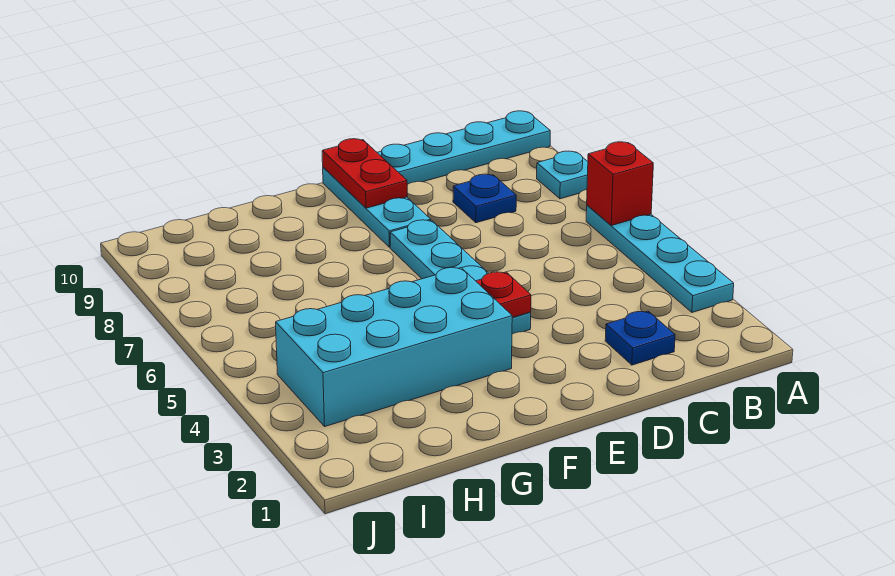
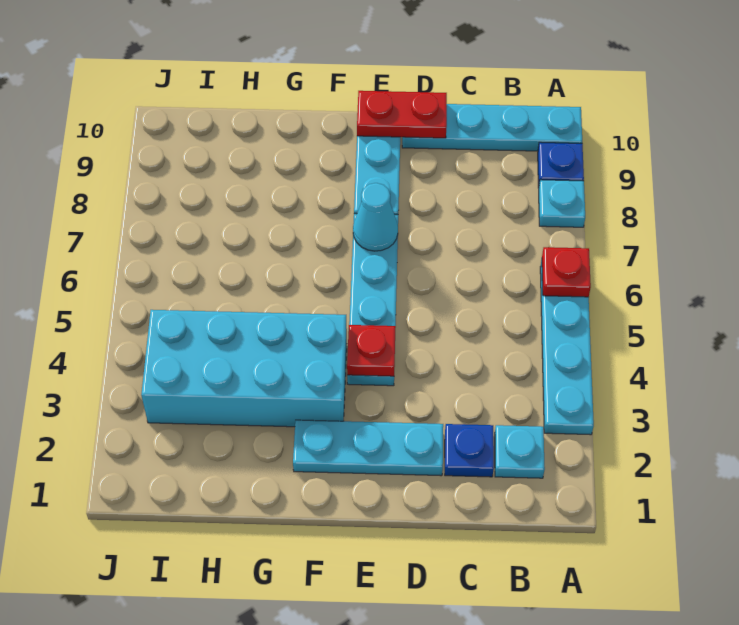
red 1x1 brick [587,142,653,225] -> red 1x1 plate [542,247,591,297]
none -> cyan 1x1 plate [495,425,545,478]
blue 1x1 plate [453,174,516,223] -> blue 1x1 plate moved to [538,142,584,188]
none -> cyan 1x3 plate [293,420,443,476]
none -> cyan 1x1 cone [353,183,398,251]
red 1x2 plate [322,139,407,208] -> red 1x2 plate turned to [357,91,447,138]

